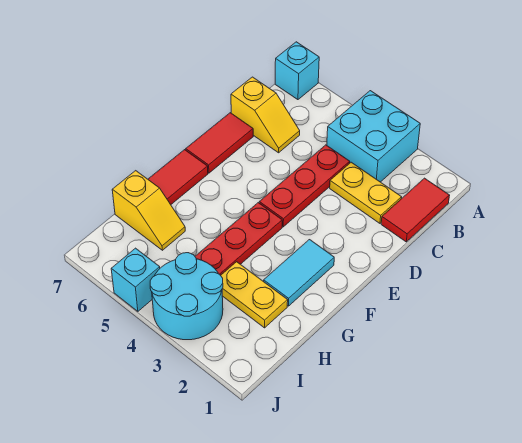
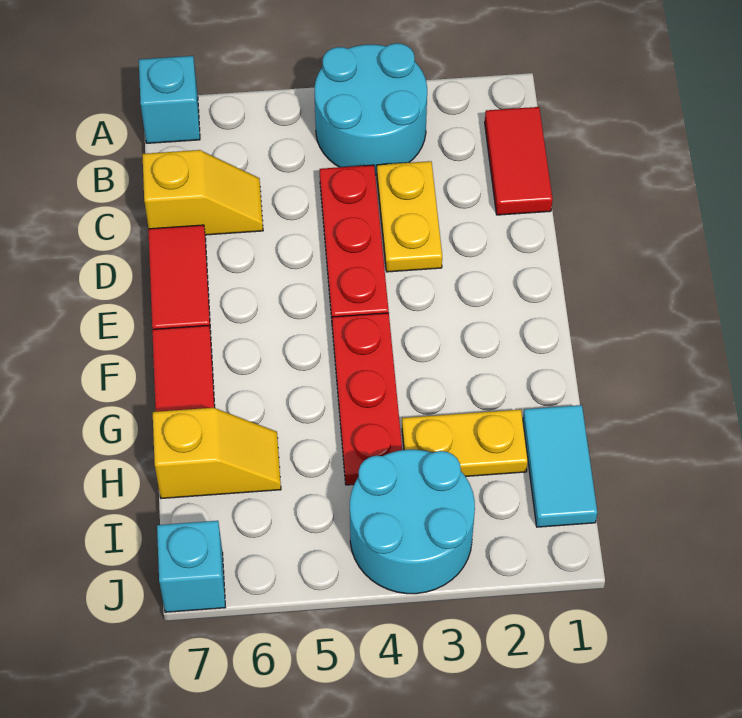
cyan 2x2 brick [327,91,420,182] -> cyan 2x2 round brick [314,43,427,175]
yellow 1x2 plate [330,162,402,223] -> yellow 1x2 plate turned to [377,161,442,272]
cyan 1x2 tile [264,240,334,306] -> cyan 1x2 tile moved to [523,405,597,527]
cyan 1x1 brick [111,248,160,311] -> cyan 1x1 brick moved to [157,521,225,612]

